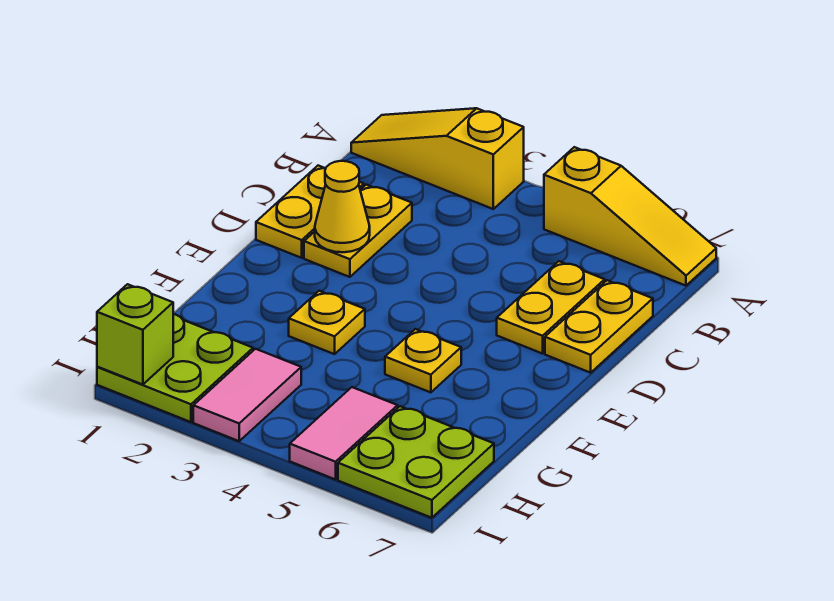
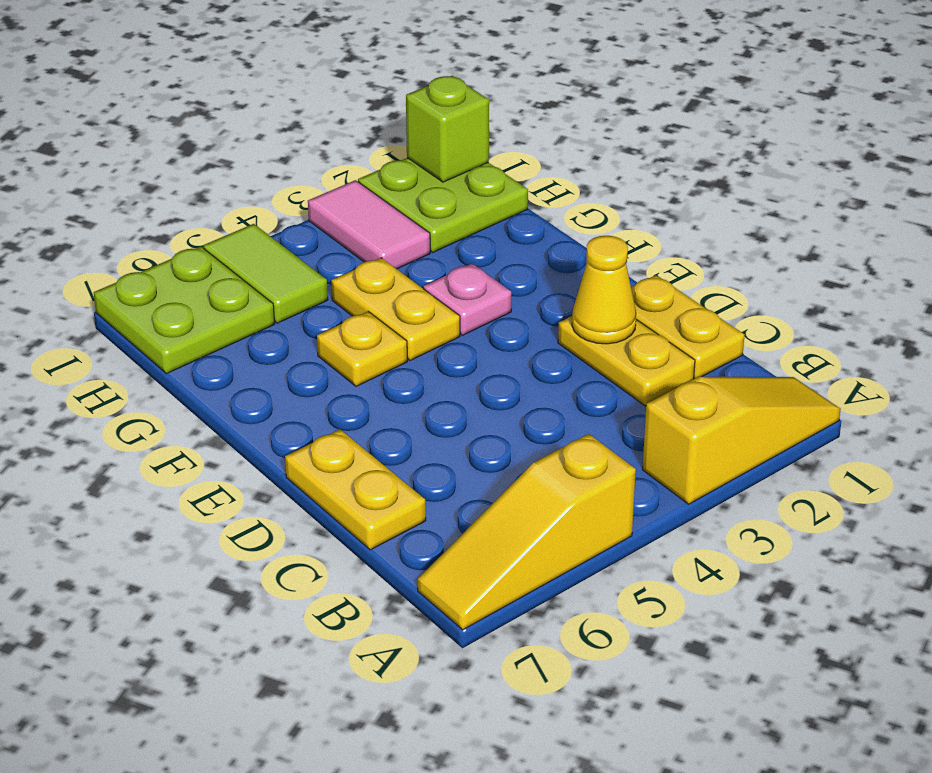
yellow 1x2 plate [497,261,605,354] -> yellow 1x2 plate moved to [331,258,460,360]
yellow 1x1 plate [289,291,365,354] -> pink 1x1 plate [423,264,511,335]
pink 1x2 tile [290,387,398,480] -> lime 1x2 tile [203,224,328,323]

